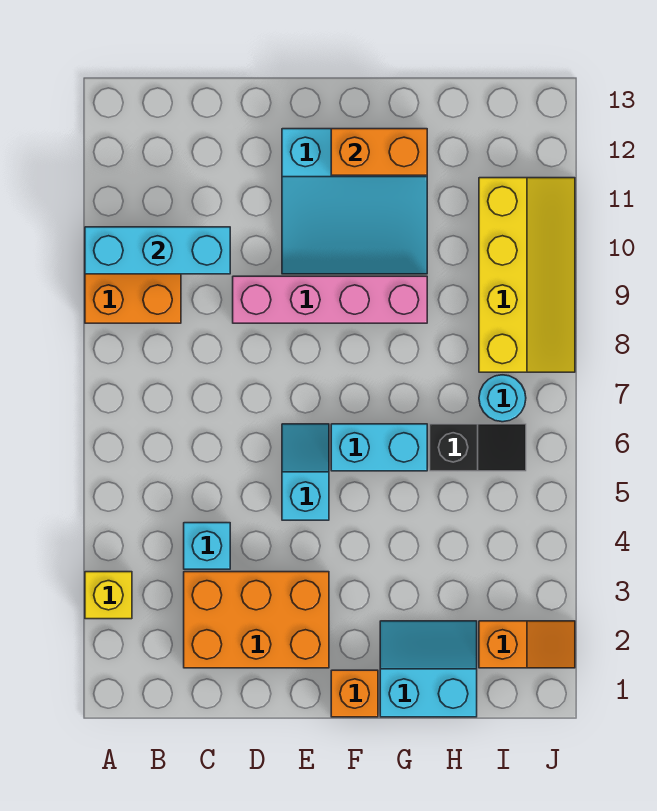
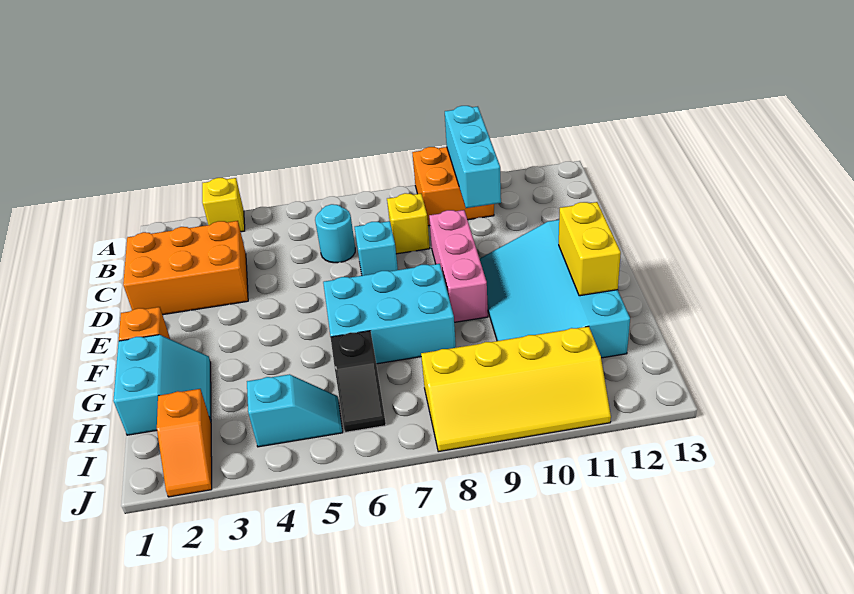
orange 2x3 brick [184,572,329,668] -> orange 2x3 brick turned to [123,221,248,315]
cyan 1x1 brick [184,523,230,569] -> cyan 1x1 brick moved to [355,221,398,276]
none -> yellow 1x1 brick [387,193,430,254]
pink 1x4 brick [233,276,427,323] -> pink 1x3 brick [429,210,488,322]
cyan 1x2 slope [282,424,329,520] -> cyan 1x2 slope moved to [247,374,343,447]
cyan 3x3 slope [282,129,427,274] -> cyan 3x4 slope [480,220,630,358]
cyan 1x2 brick [331,424,427,471] -> cyan 2x3 brick [323,264,456,364]
orange 1x2 brick [331,129,427,175] -> yellow 1x2 brick [559,202,621,296]
cyan 1x1 round brick [479,375,526,422] -> cyan 1x1 round brick moved to [315,204,355,263]

